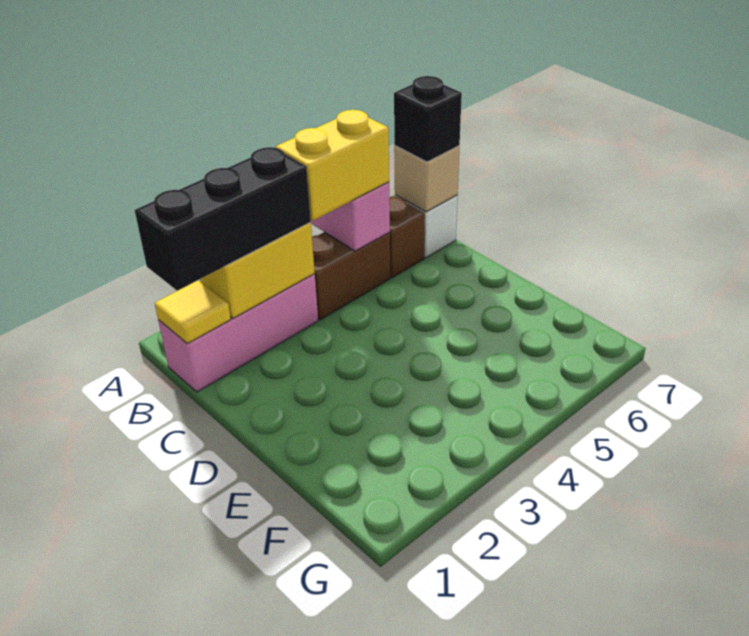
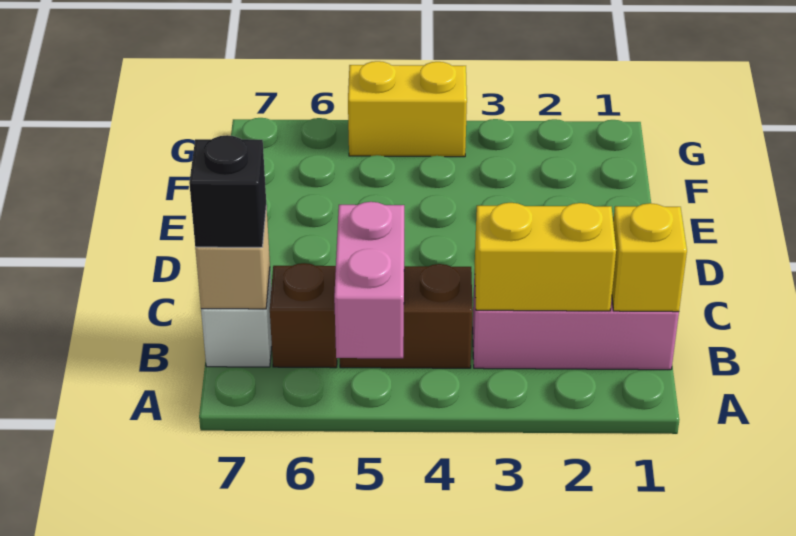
yellow 1x1 tile [155,280,231,344] -> yellow 1x1 brick [612,203,687,312]
black 1x3 brick [135,147,311,291] -> none
yellow 1x2 brick [276,110,389,221] -> yellow 1x2 brick moved to [348,61,467,157]

